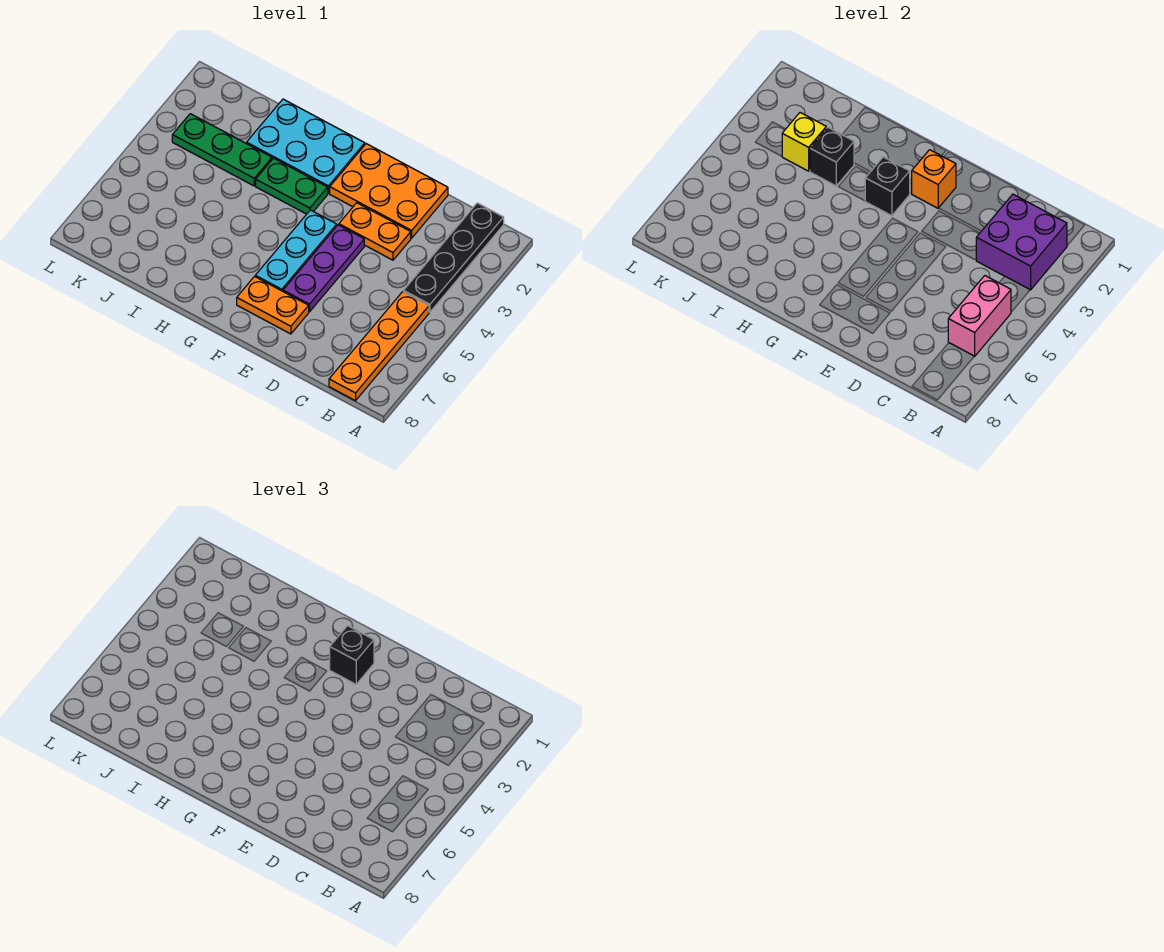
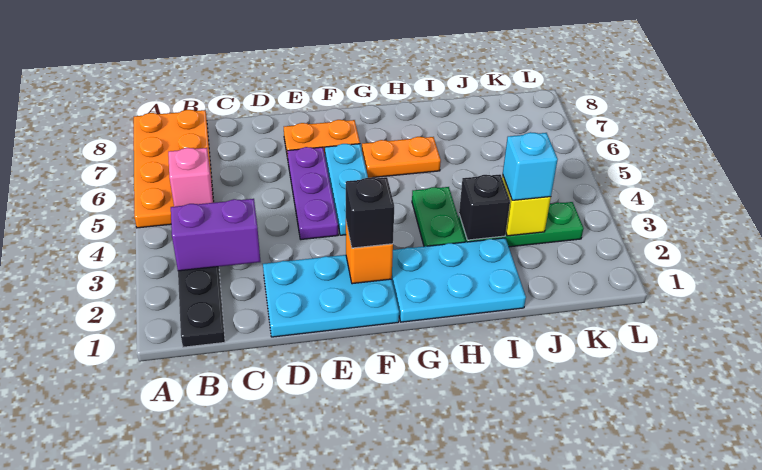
purple 2x2 brick [976,194,1067,290] -> purple 1x2 brick [171,199,261,271]
orange 1x4 plate [329,292,429,401] -> orange 2x4 plate [134,110,214,228]
pink 1x2 brick [948,276,1011,356] -> pink 1x1 brick [168,148,213,207]
orange 2x3 plate [330,144,448,238] -> cyan 2x3 plate [263,255,399,337]
orange 1x2 plate [339,203,411,260] -> orange 1x2 plate moved to [362,137,441,178]
green 1x2 plate [256,158,328,214] -> green 1x2 plate turned to [412,187,465,246]
black 1x1 brick [865,157,910,216] -> none
none -> cyan 1x1 brick [503,132,558,200]

